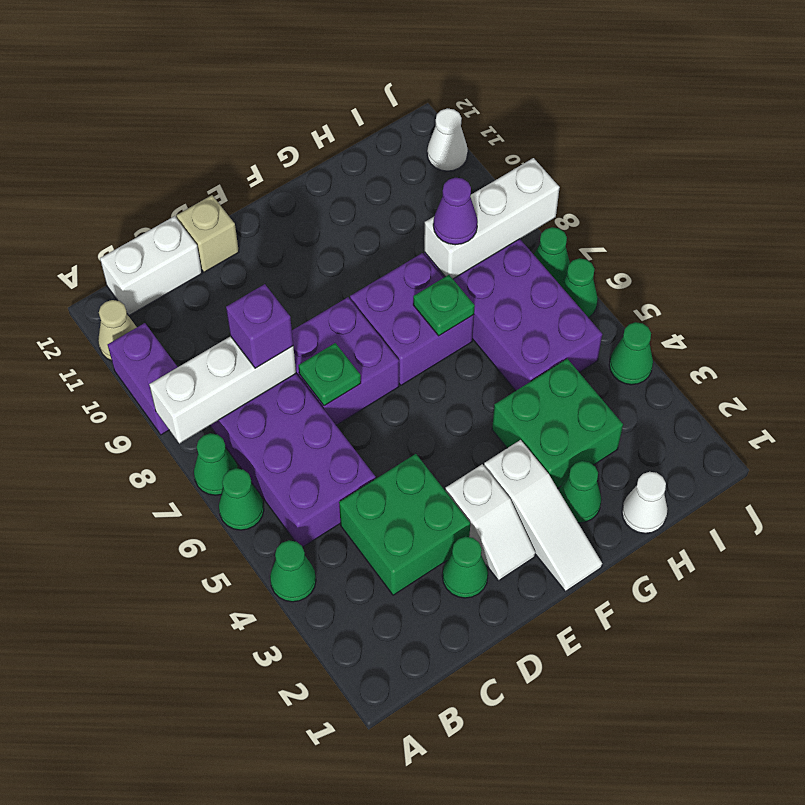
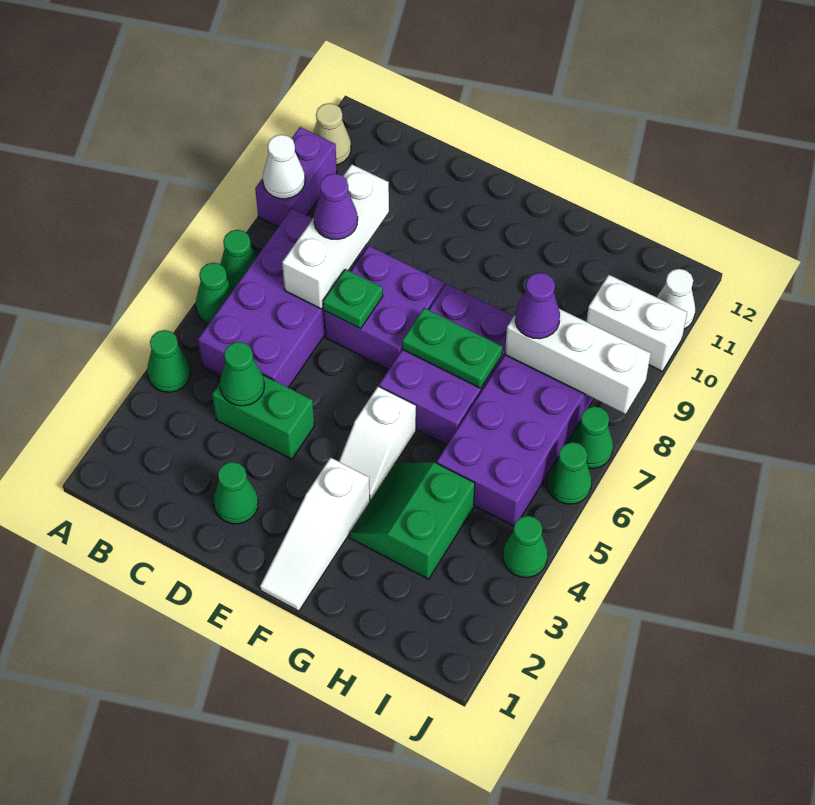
white 1x3 brick [149,336,296,443] -> white 1x3 brick turned to [282,164,389,309]
white 1x2 brick [100,216,202,315] -> white 1x2 brick moved to [587,275,687,371]
green 2x2 brick [339,454,470,595] -> green 1x2 brick [212,375,314,459]
purple 1x1 brick [226,284,293,368] -> purple 1x1 cone [314,174,358,239]
tan 1x1 brick [177,195,239,272] -> none
white 1x2 slope [445,464,535,580] -> white 1x2 slope moved to [339,386,416,500]
purple 2x2 brick [350,253,474,385] -> purple 2x3 brick [379,284,514,445]
green 1x1 cone [559,461,601,523] -> green 1x1 cone moved to [220,342,264,406]
green 2x2 brick [492,359,623,488] -> green 2x2 slope [349,462,475,579]
green 1x1 plate [413,275,475,336] -> green 1x2 plate [402,308,502,388]
white 1x1 cone [622,472,668,533] -> white 1x1 cone moved to [263,135,305,199]

